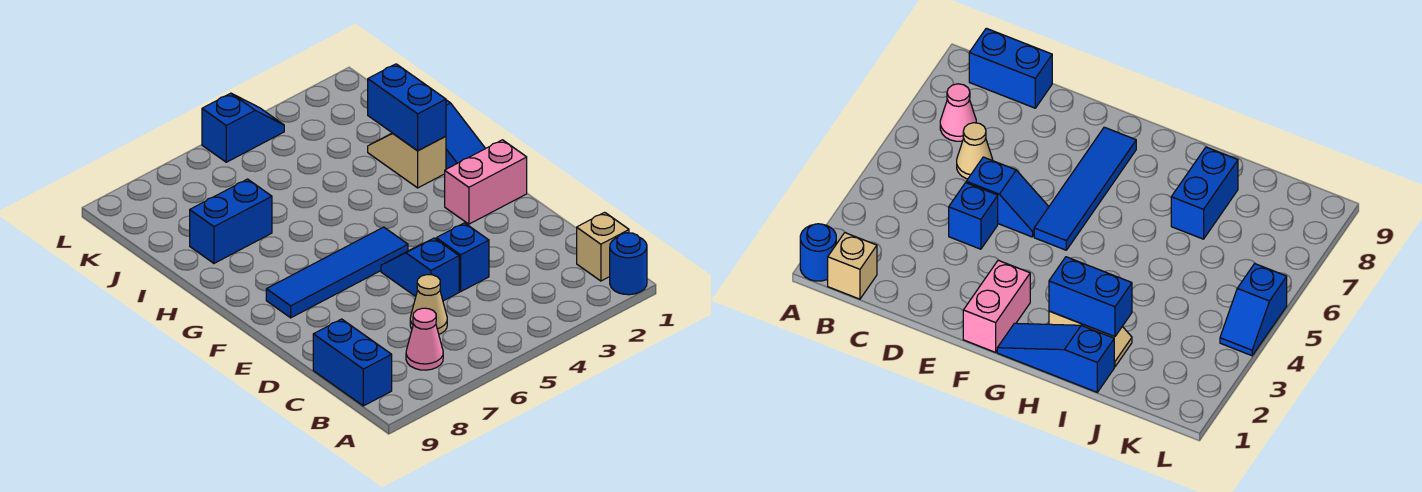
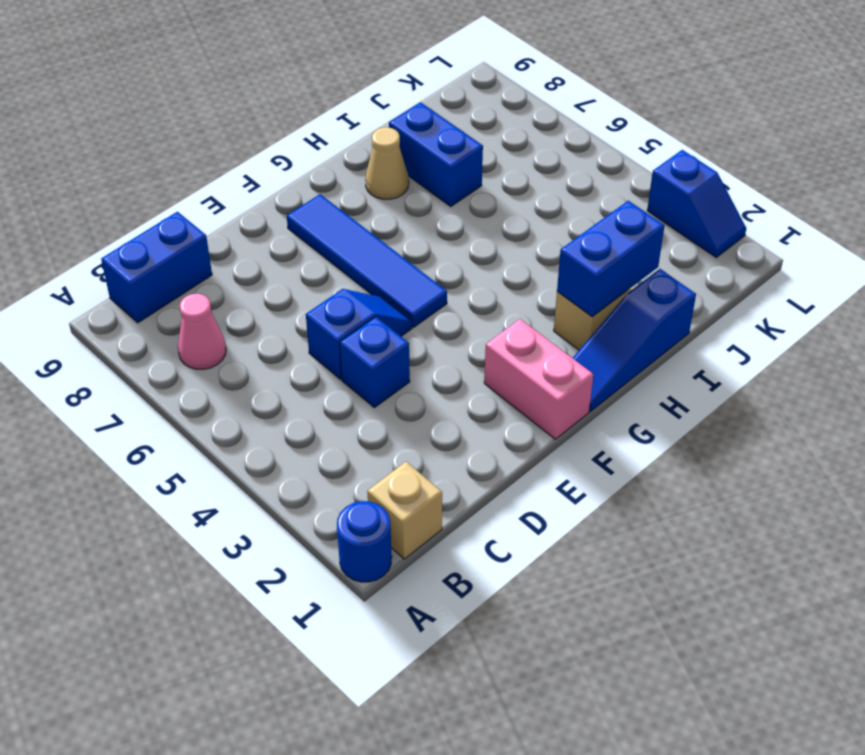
tan 1x1 cone [410,275,447,334] -> tan 1x1 cone moved to [365,127,409,199]
blue 1x2 slope [202,93,284,162] -> blue 1x2 slope moved to [647,150,746,257]

